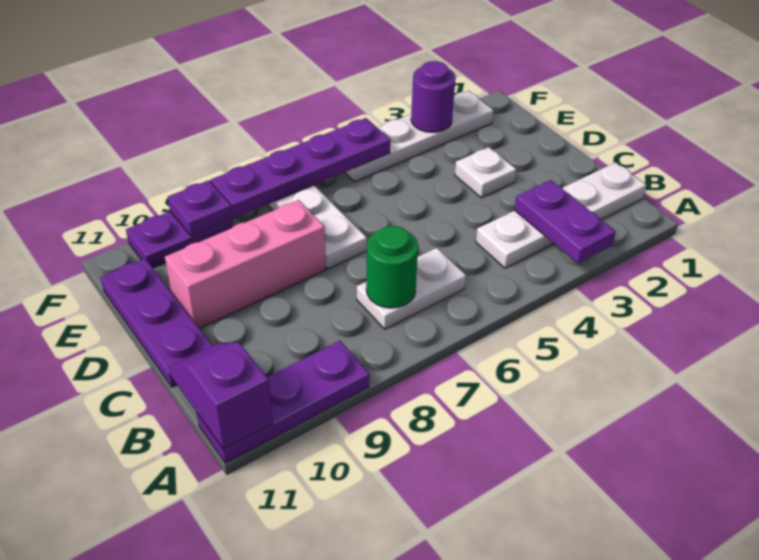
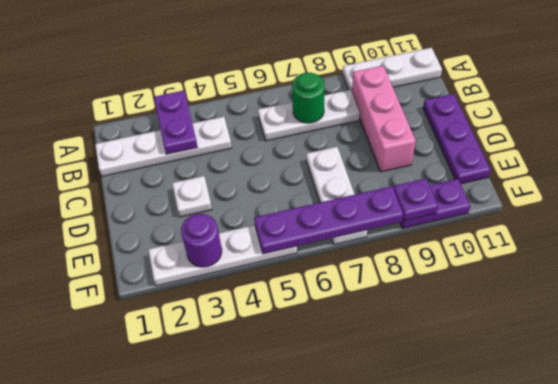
purple 1x3 plate [197,341,369,463] -> white 1x3 plate [343,48,442,92]
purple 1x2 slope [169,342,273,450] -> none
white 1x2 plate [357,248,466,329] -> white 1x3 plate [258,90,360,141]
pink 1x3 brick [165,200,326,329] -> pink 1x3 brick turned to [352,66,416,172]

